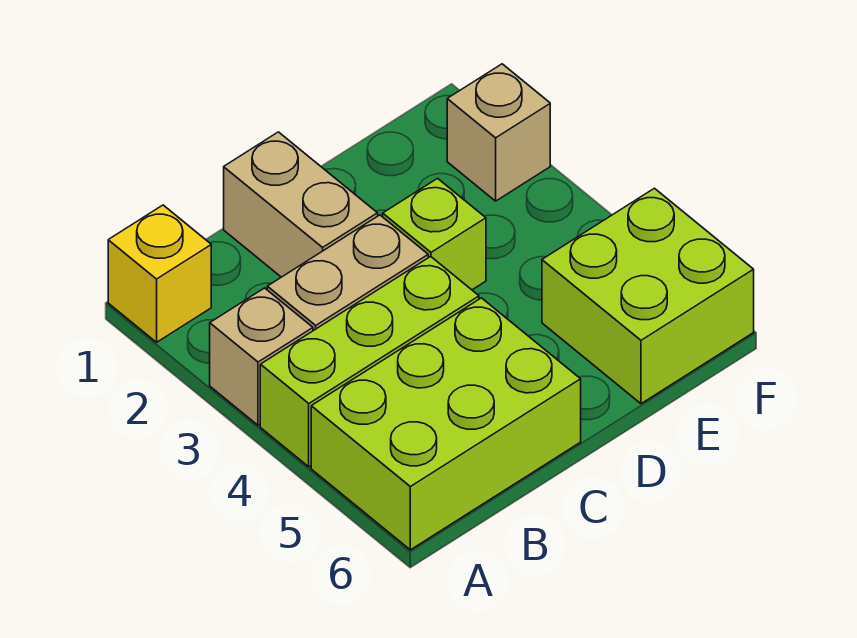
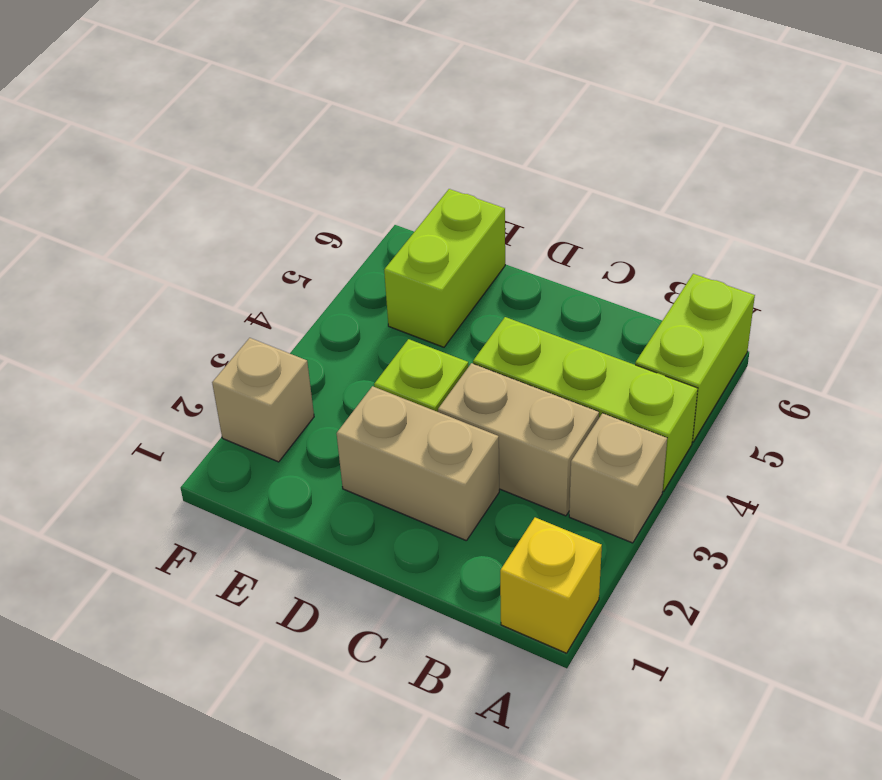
lime 2x3 brick [311,298,581,550] -> lime 1x2 brick [635,274,755,442]
tan 1x2 brick [224,132,378,277] -> tan 1x2 brick turned to [337,386,499,541]
lime 2x2 brick [542,188,754,404] -> lime 1x2 brick [384,189,505,347]

